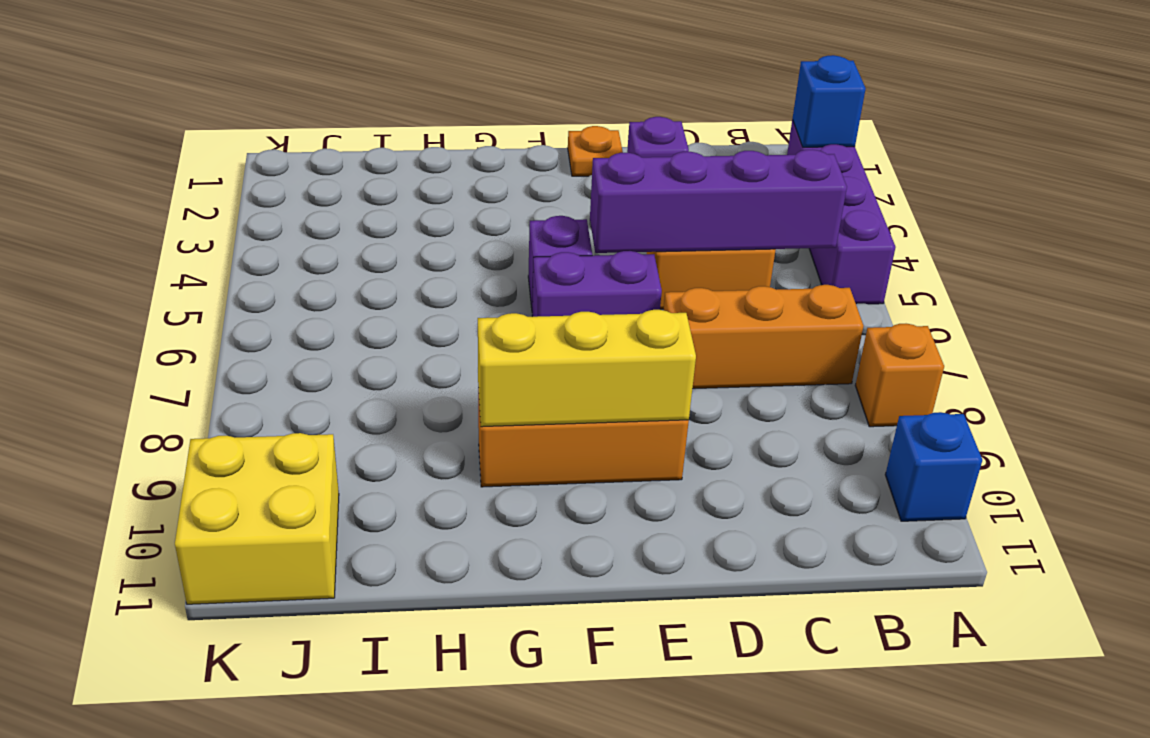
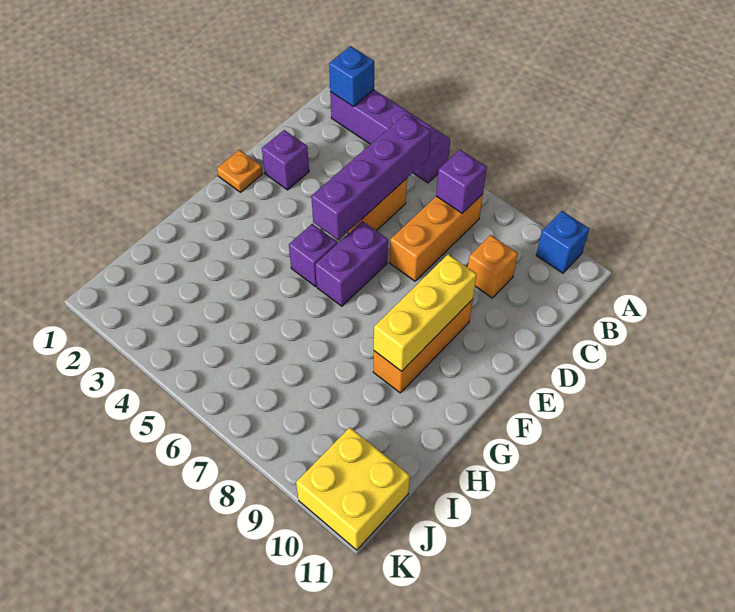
orange 1x1 brick [855,324,944,427] -> orange 1x1 brick moved to [468,235,518,298]
none -> purple 1x1 brick [436,150,487,213]

